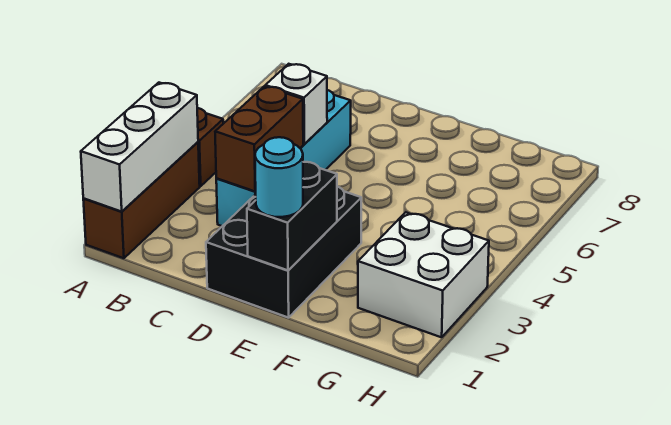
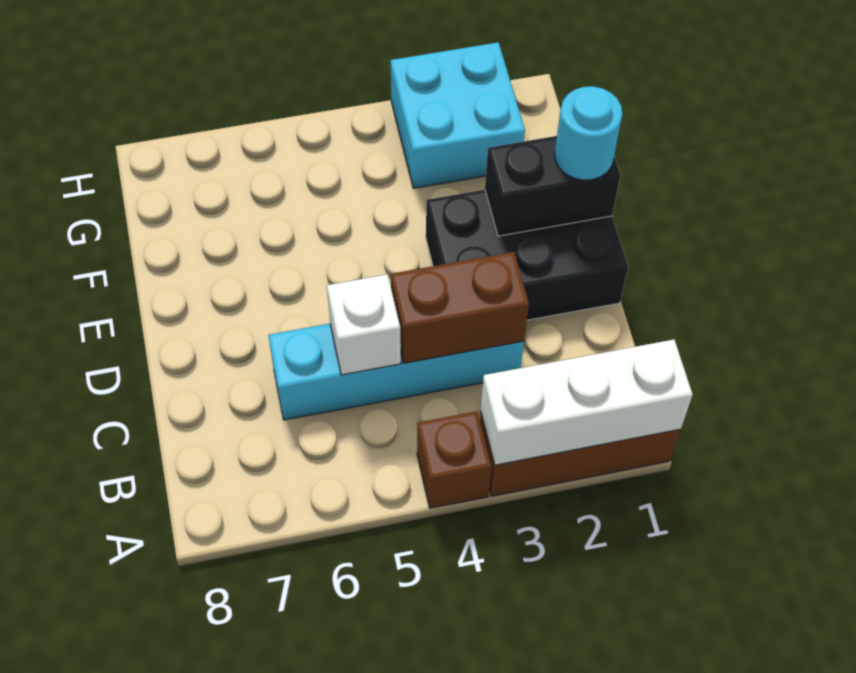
white 2x2 brick [358,212,489,337] -> cyan 2x2 brick [391,42,525,188]

